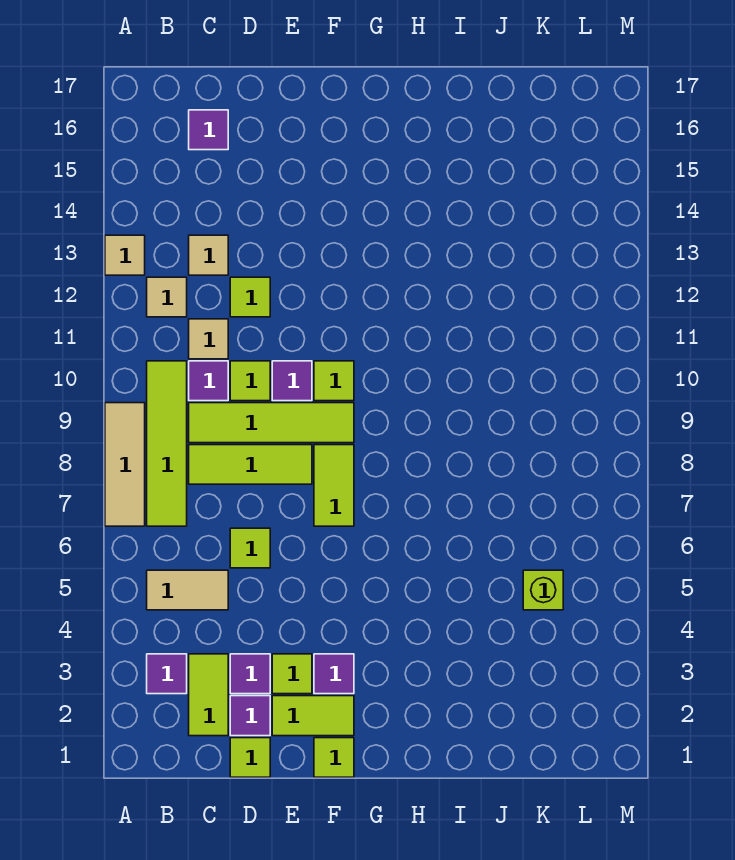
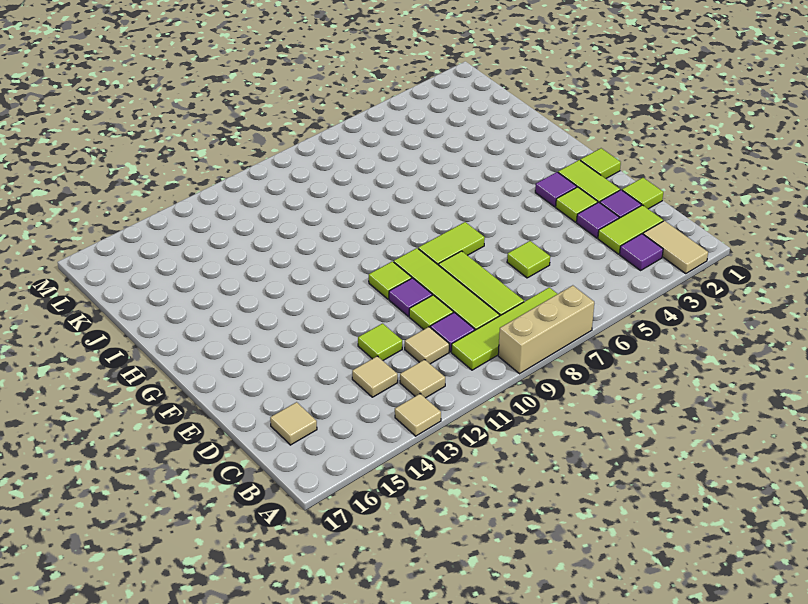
tan 1x3 tile [105,403,145,526] -> tan 1x3 brick [498,285,594,374]
tan 1x2 tile [147,570,228,610] -> tan 1x2 tile moved to [643,221,708,273]
purple 1x1 tile [189,110,228,150] -> tan 1x1 tile [270,402,317,445]
lime 1x1 brick [523,570,563,610] -> none

